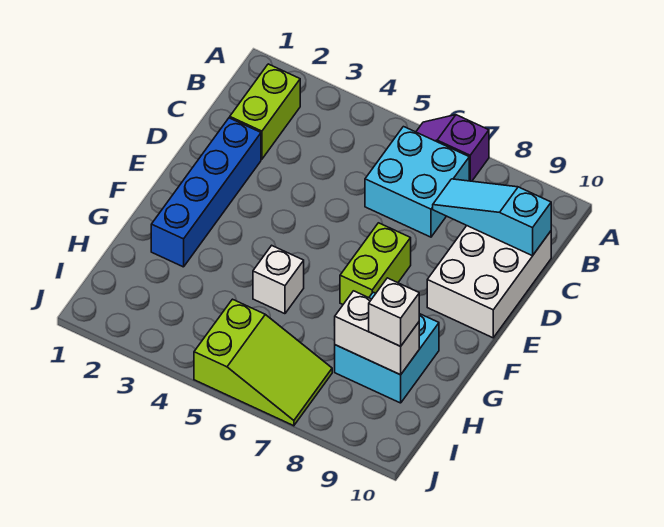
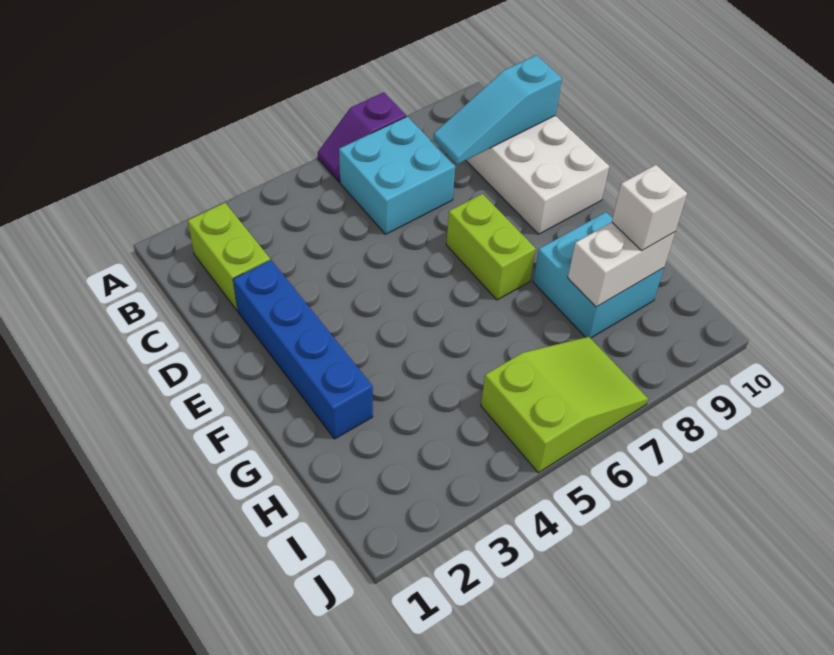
white 1x1 brick [253,245,304,314] -> none

